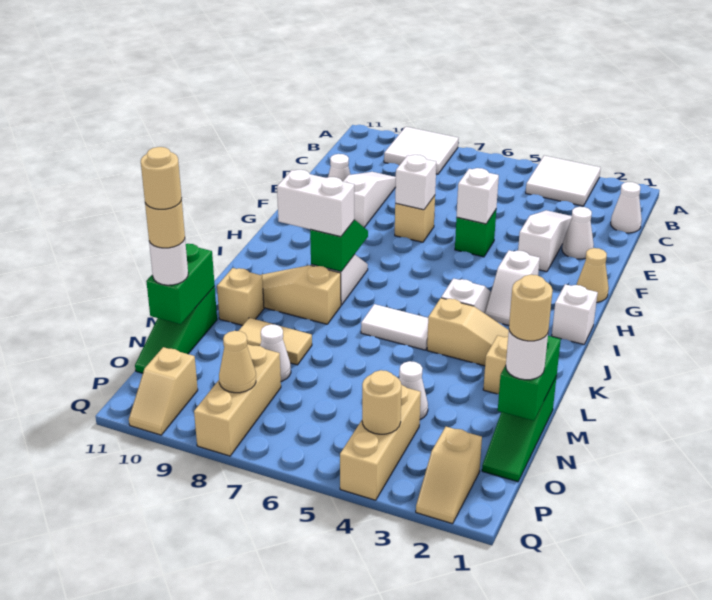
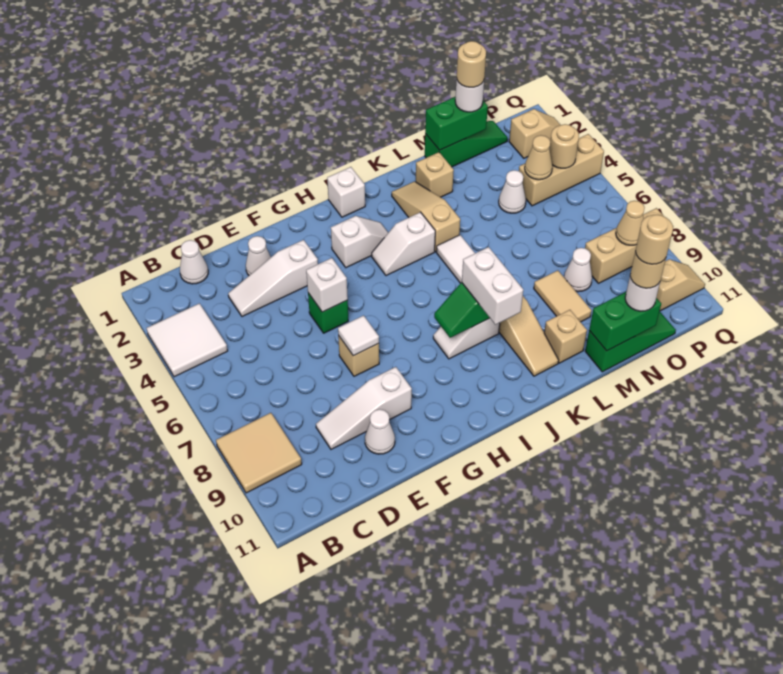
white 2x2 tile [384,127,459,174] -> tan 2x2 tile [216,413,302,493]
white 1x1 brick [395,155,436,210] -> white 1x1 tile [338,315,379,356]
tan 1x1 cone [576,248,609,302] -> tan 1x1 cone moved to [525,135,552,180]

